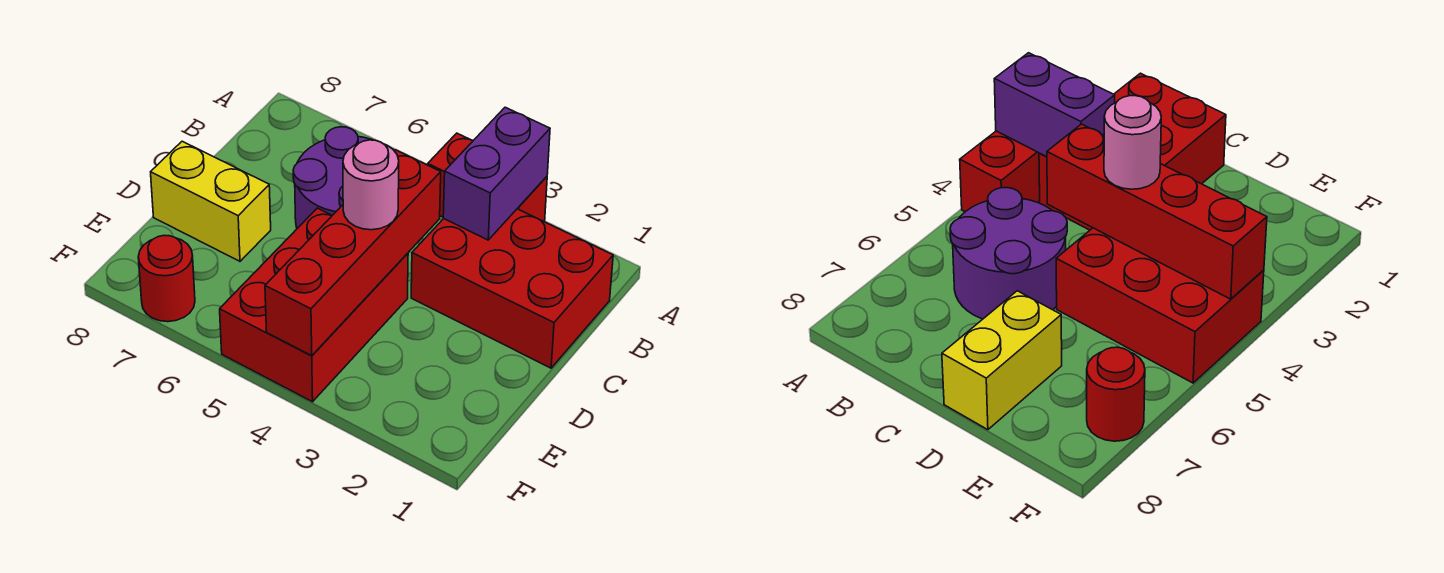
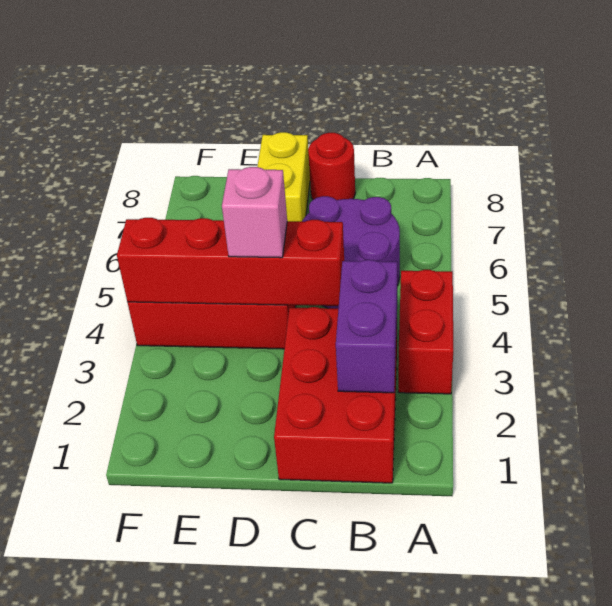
purple 1x2 brick [443,107,550,240] -> purple 1x2 brick turned to [336,260,397,393]
pink 1x1 round brick [343,140,399,230] -> pink 1x1 brick [222,167,287,258]
red 1x1 round brick [138,235,195,322] -> red 1x1 round brick moved to [308,133,355,200]

